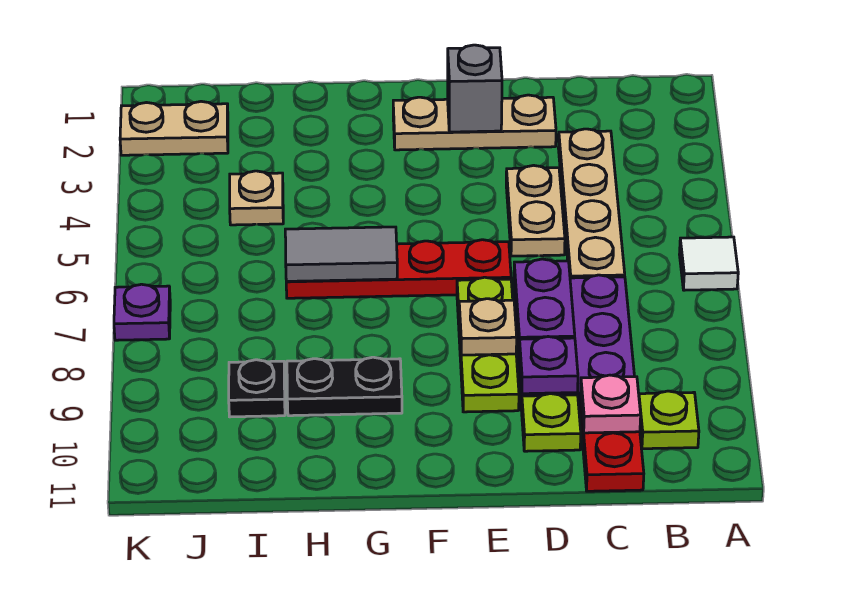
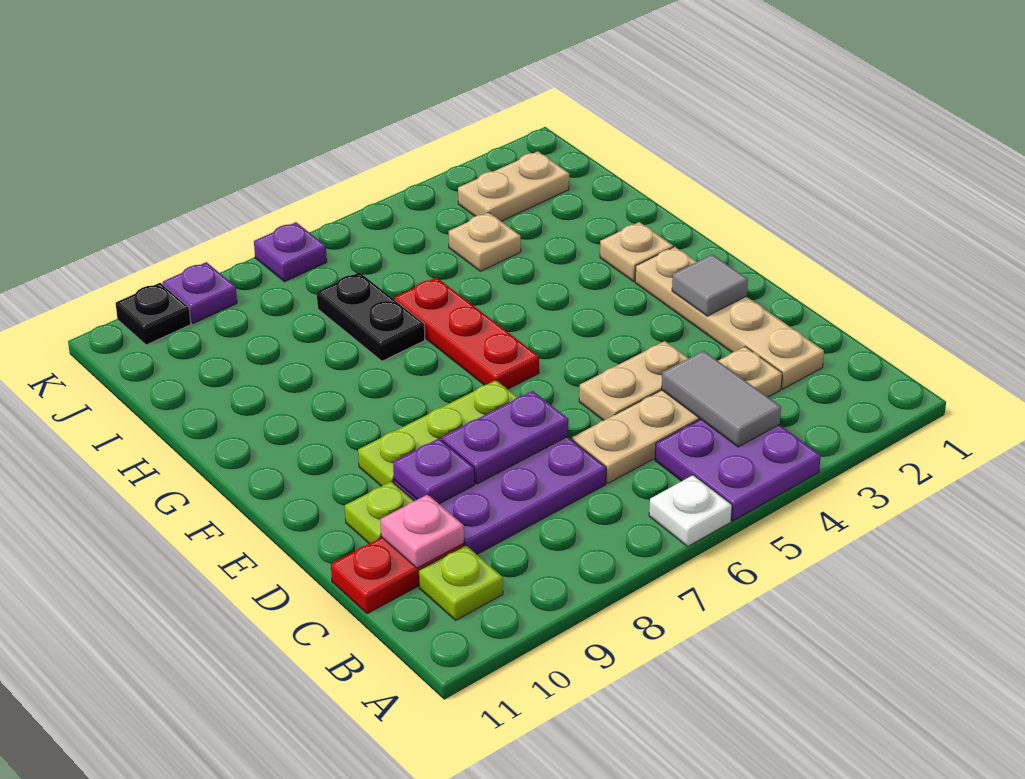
none -> purple 2x2 plate [655,419,821,521]
white 1x1 tile [680,237,738,290] -> white 1x1 plate [649,475,732,546]
tan 1x3 plate [393,95,556,150] -> tan 1x4 plate [635,247,824,389]
grey 1x1 brick [448,45,502,132] -> grey 1x1 tile [672,254,748,316]
red 1x4 plate [286,240,511,298] -> red 1x3 plate [394,277,539,389]
tan 1x1 plate [459,299,517,355] -> tan 1x1 plate moved to [600,222,673,281]
grey 1x2 tile [285,227,397,281] -> grey 1x2 tile moved to [662,351,781,447]
black 1x2 plate [287,357,402,416] -> black 1x2 plate moved to [317,272,425,361]
black 1x1 plate [229,360,285,417] -> black 1x1 plate moved to [116,283,191,345]
tan 1x2 plate [120,101,228,155] -> tan 1x2 plate turned to [458,151,569,221]
none -> purple 1x1 plate [163,262,237,323]

